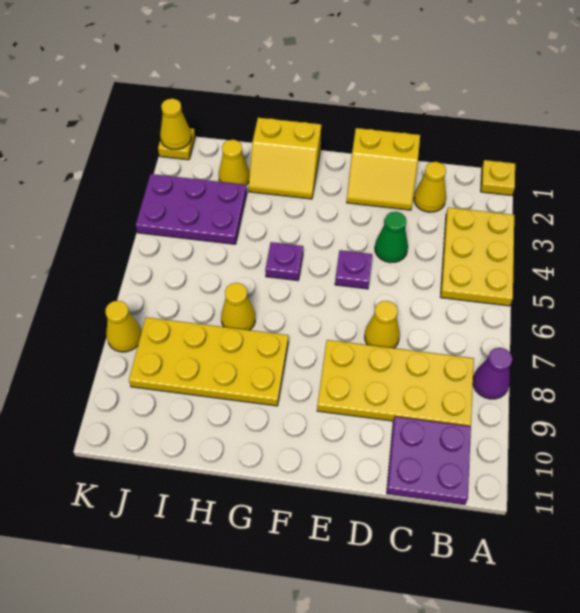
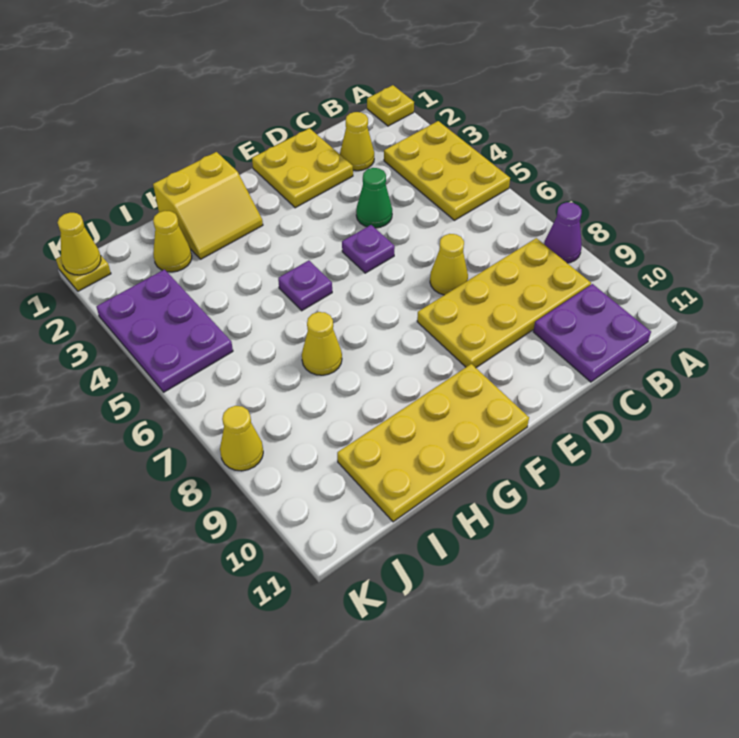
yellow 2x2 slope [347,128,420,210] -> yellow 2x2 plate [252,128,353,208]
yellow 2x4 plate [129,317,288,406] -> yellow 2x4 plate moved to [337,364,529,522]
purple 2x3 plate [136,174,247,244] -> purple 2x3 plate turned to [96,269,233,392]

